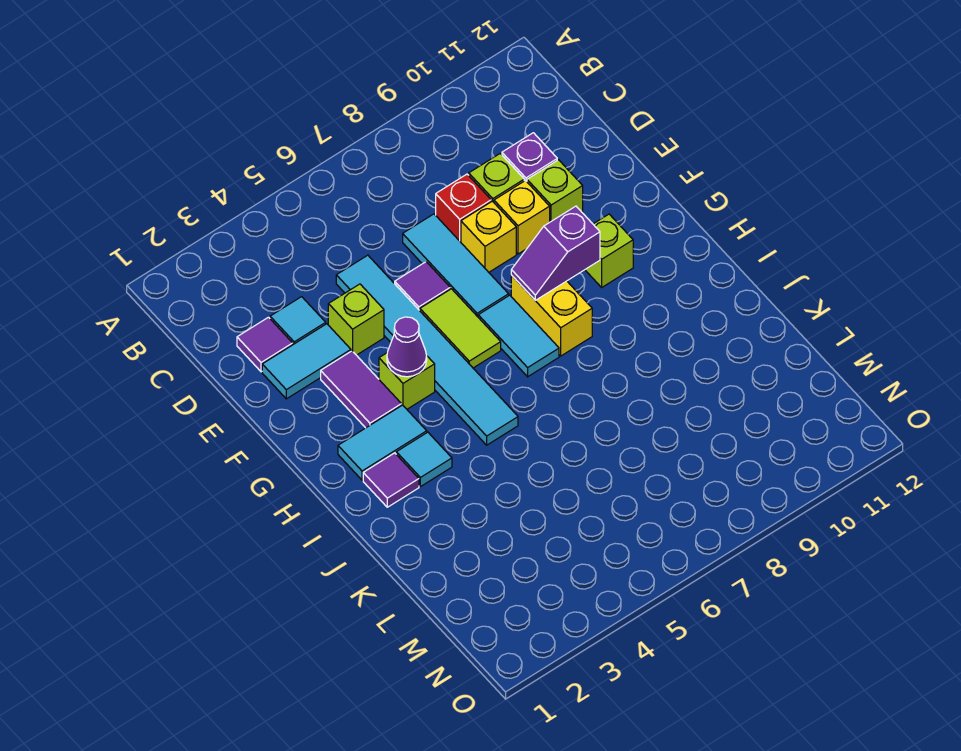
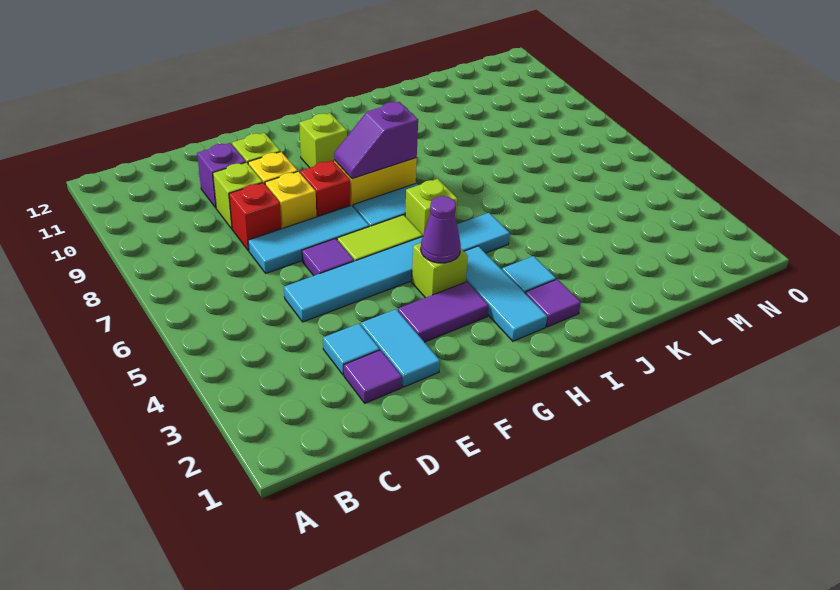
lime 1x1 brick [328,284,384,355] -> lime 1x1 brick moved to [405,179,458,235]
none -> red 1x1 brick [300,161,350,217]
purple 1x2 slope [511,206,600,300] -> purple 1x2 slope turned to [334,102,418,179]
cyan 1x2 tile [338,405,427,480] -> cyan 1x3 tile [464,246,547,341]

